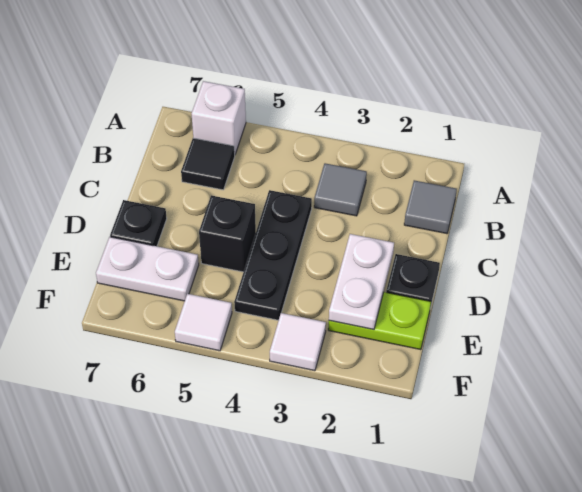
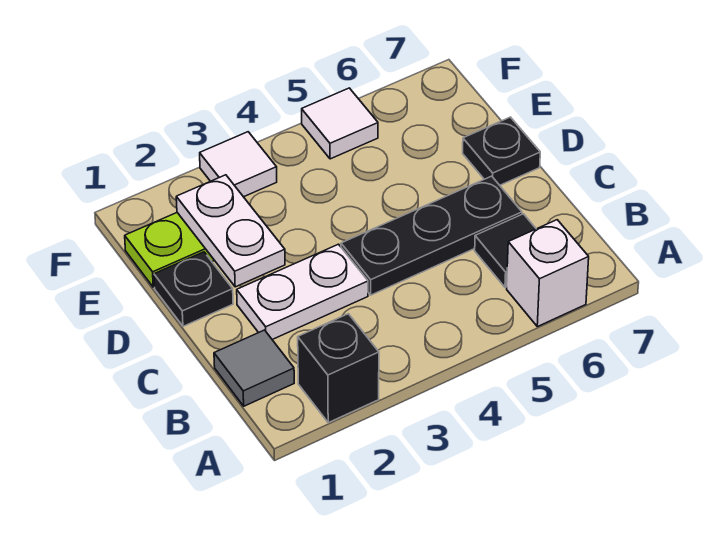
grey 1x1 tile [314,163,367,216] -> none
black 1x3 plate [234,190,312,320] -> black 1x3 plate turned to [341,176,522,295]
black 1x1 brick [199,195,256,272] -> black 1x1 brick moved to [298,314,379,423]
white 1x2 plate [96,237,199,301] -> white 1x2 plate moved to [237,244,368,340]

